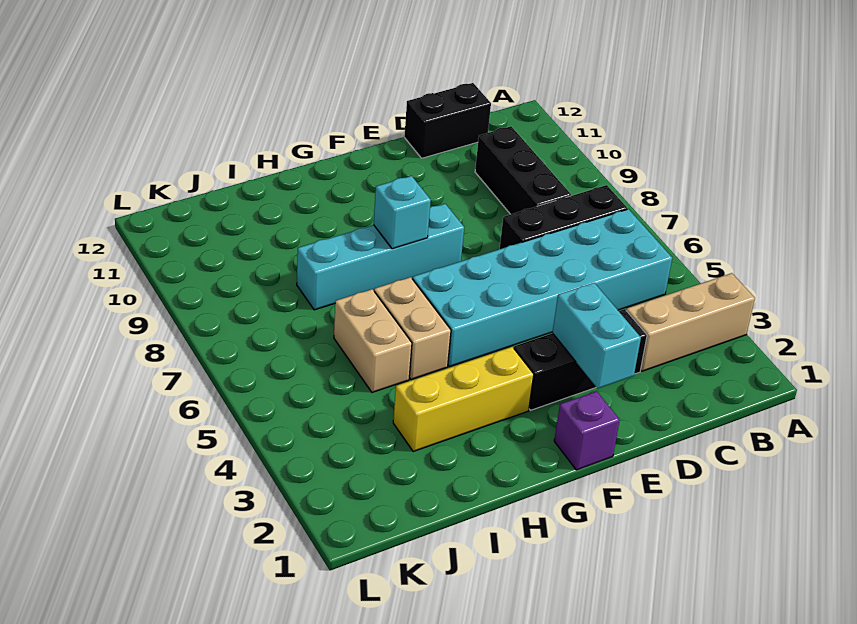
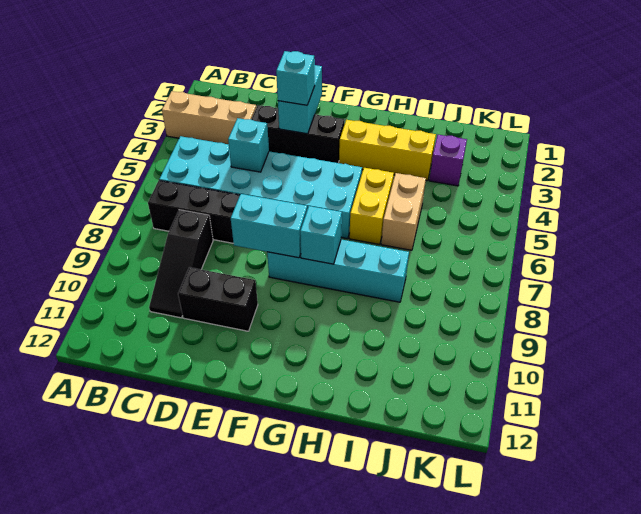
black 1x3 brick [475,126,571,214] -> black 1x3 slope [149,210,213,318]
black 1x2 brick [404,83,491,158] -> black 1x2 brick moved to [178,267,258,331]
none -> cyan 1x1 brick [228,118,269,172]
none -> cyan 1x1 brick [276,51,315,105]
none -> cyan 1x2 brick [231,194,307,258]
purple 1x1 brick [554,391,620,470] -> purple 1x1 brick moved to [429,135,467,186]
tan 1x2 brick [374,277,451,379] -> yellow 1x2 brick [349,168,394,244]

